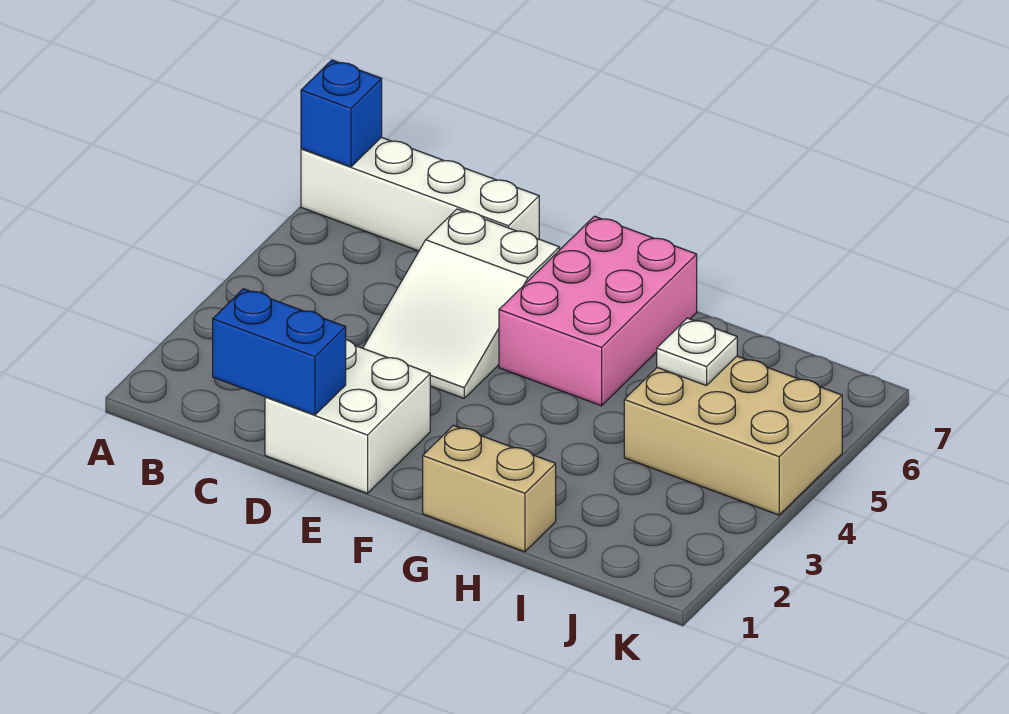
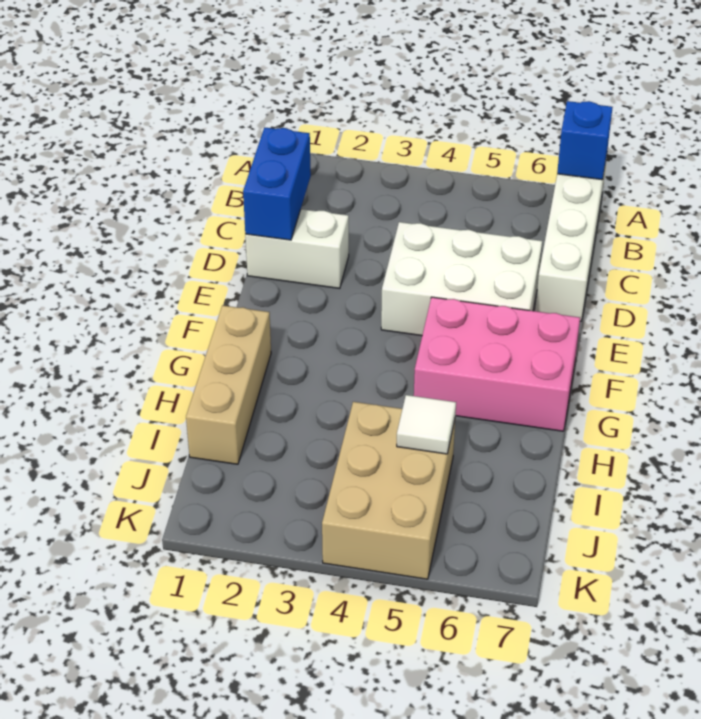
white 2x2 brick [265,340,430,493] -> white 1x2 brick [245,209,349,288]
white 2x3 slope [363,209,560,398] -> white 2x3 brick [381,222,542,336]
tan 1x2 brick [423,425,556,552] -> tan 1x3 brick [186,305,271,464]
white 1x1 plate [657,318,737,386] -> white 1x1 tile [397,395,456,454]

